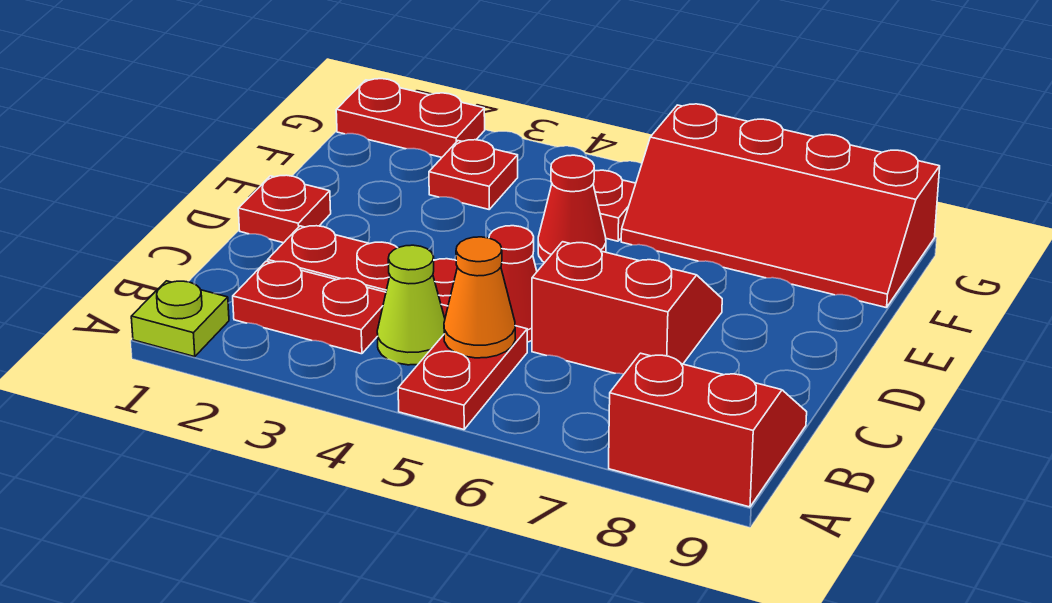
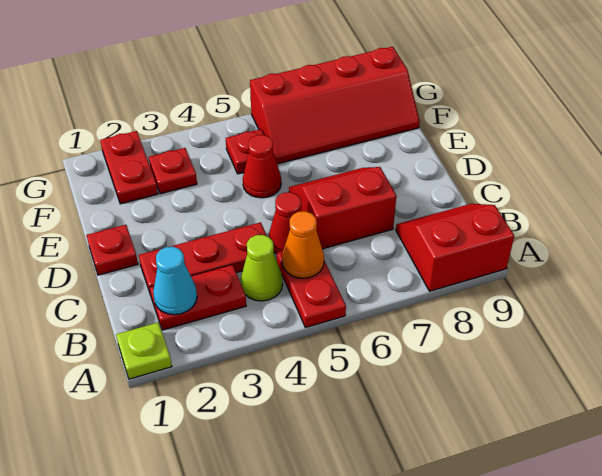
none -> cyan 1x1 cone [153,247,197,315]
red 1x2 plate [336,79,485,157] -> red 1x2 plate turned to [100,131,158,204]

